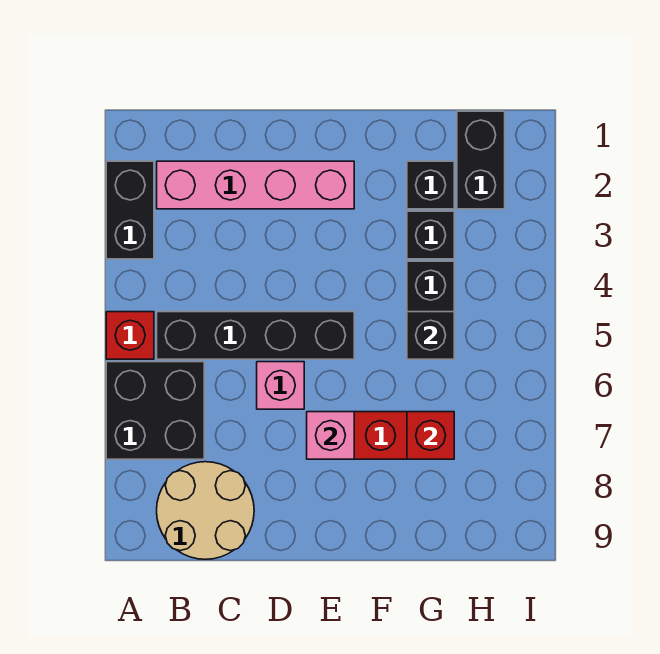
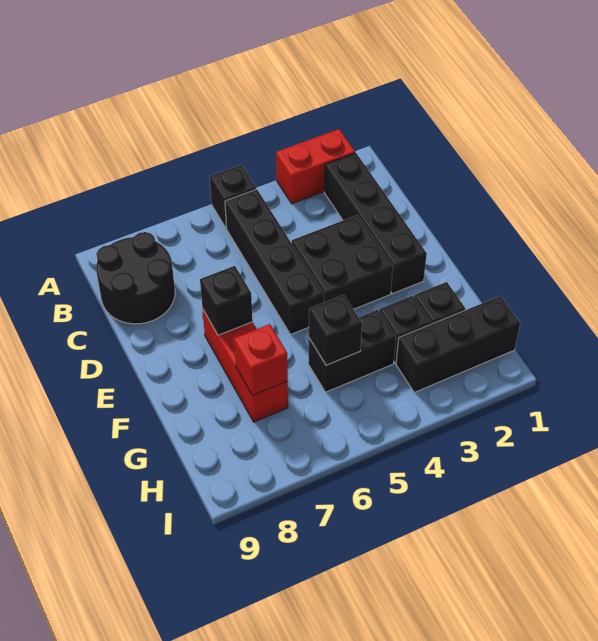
black 1x2 brick [106,161,154,259] -> red 1x2 brick [276,129,355,204]
red 1x1 brick [106,312,154,359] -> black 1x1 brick [210,165,256,228]
black 2x2 brick [106,362,204,459] -> black 2x2 brick moved to [292,215,393,309]
pink 1x4 brick [157,161,354,209] -> black 1x4 brick [324,153,427,294]
tan 2x2 round brick [157,462,254,559] -> black 2x2 round brick [96,232,175,324]
pink 1x1 brick [257,362,304,409] -> none
pink 1x1 brick [307,412,354,459] -> black 1x1 brick [200,266,253,335]
black 1x2 brick [457,111,505,209] -> black 1x3 brick [396,296,520,392]

